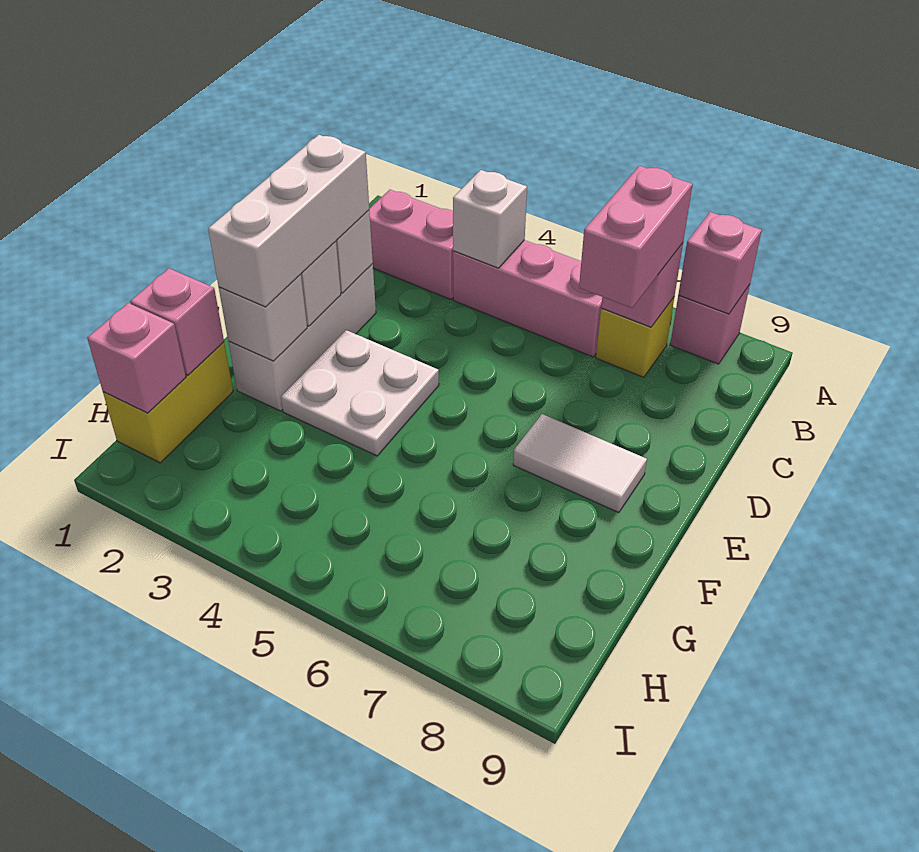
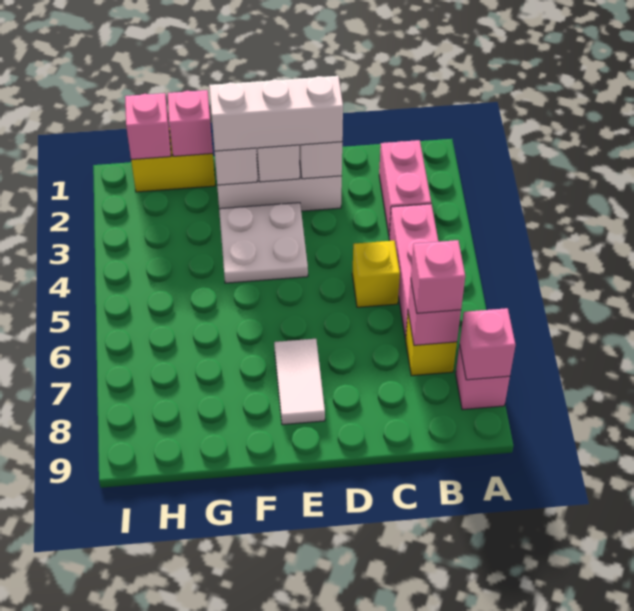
white 1x1 brick [453,170,527,268] -> none
pink 1x2 brick [579,166,693,308] -> pink 1x1 brick [411,240,465,313]
none -> yellow 1x1 brick [352,241,400,307]

